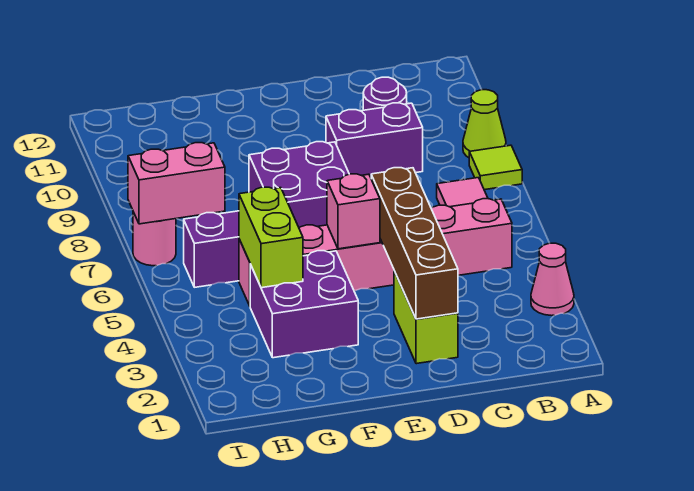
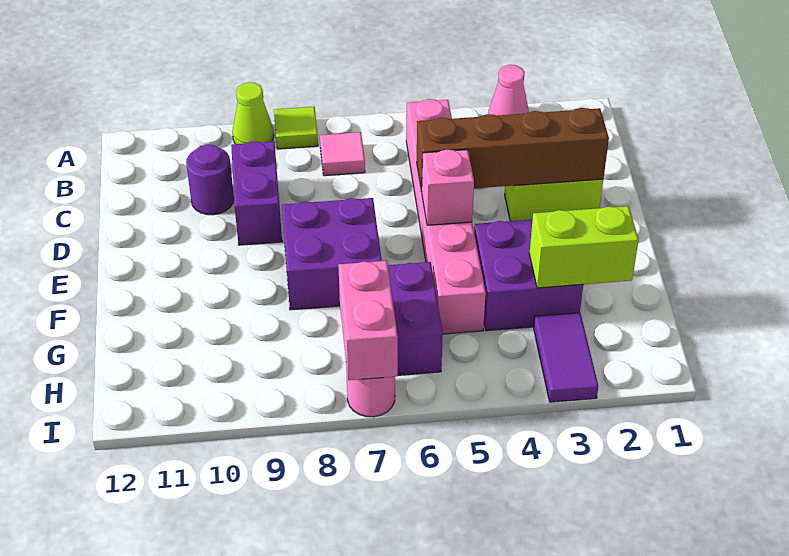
lime 1x2 brick [239,187,303,288] -> lime 1x2 brick moved to [529,206,639,288]
none -> purple 1x2 tile [534,313,598,402]

